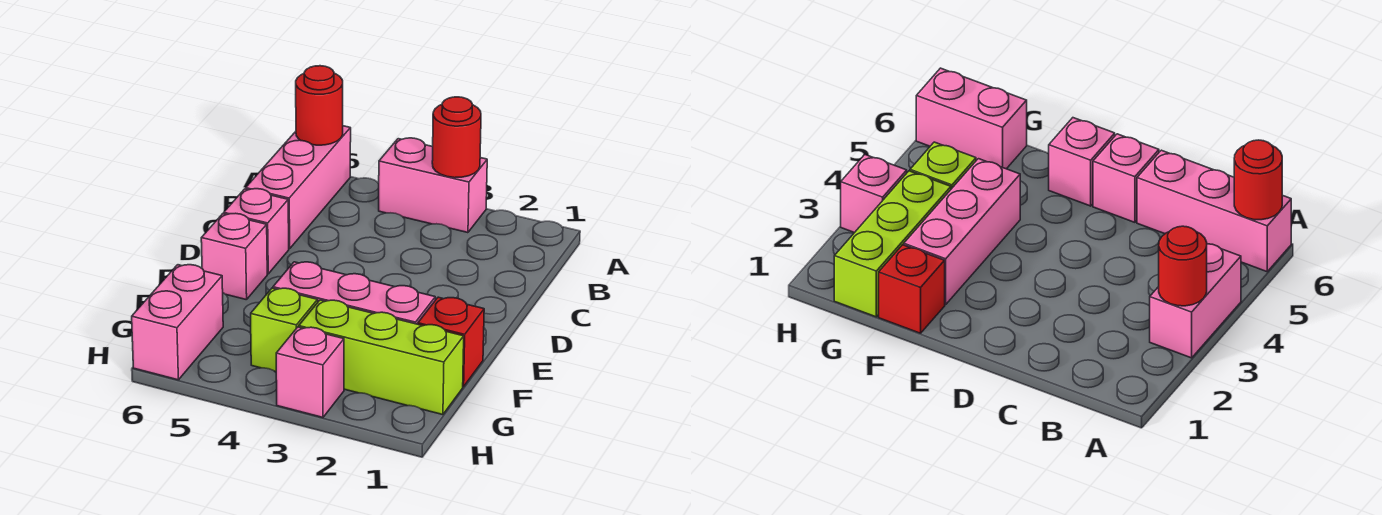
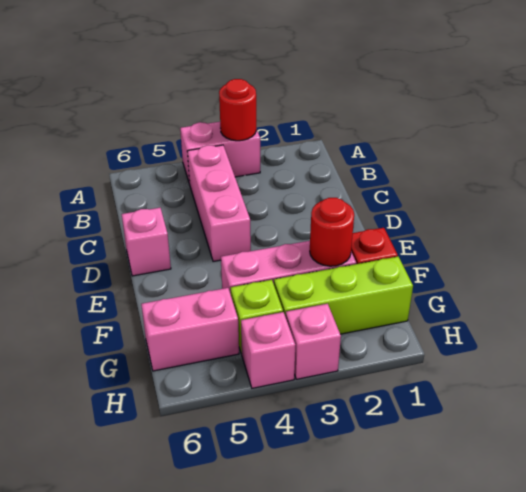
pink 1x3 brick [246,126,351,249] -> pink 1x3 brick moved to [187,145,251,262]
red 1x1 round brick [296,66,343,145] -> red 1x1 round brick moved to [310,198,354,266]
pink 1x1 brick [201,213,267,300] -> pink 1x1 brick moved to [241,312,295,388]
pink 1x2 brick [132,265,223,380] -> pink 1x2 brick turned to [141,288,239,371]

